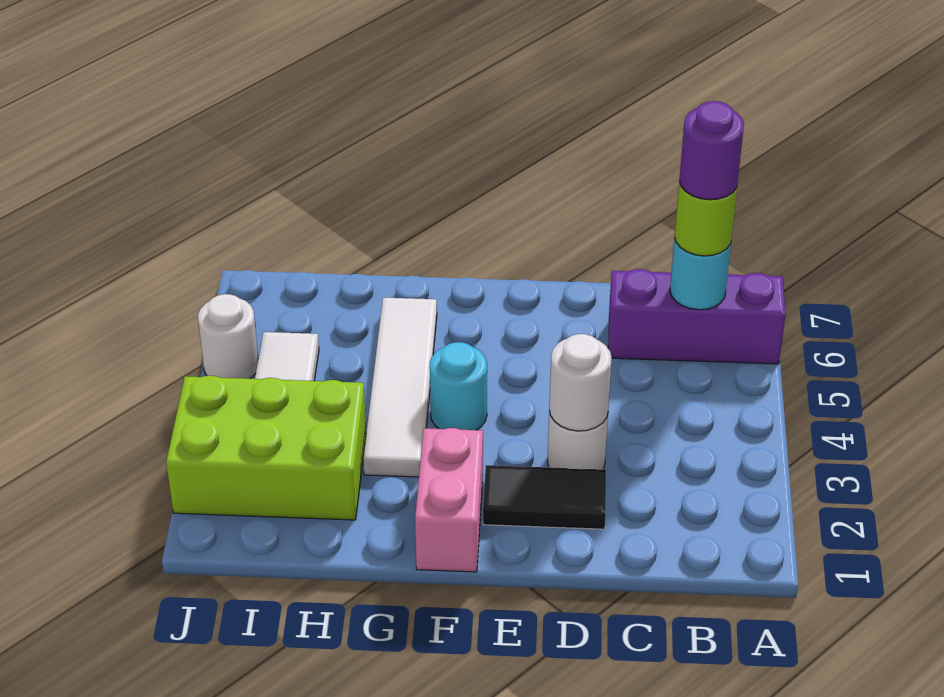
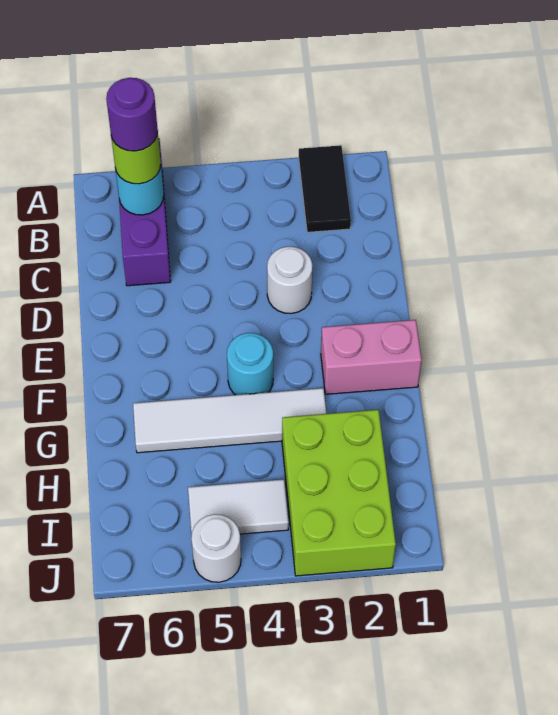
black 1x2 tile [483,465,606,529] -> black 1x2 tile moved to [299,145,351,232]
white 1x1 round brick [549,334,612,431] -> none

